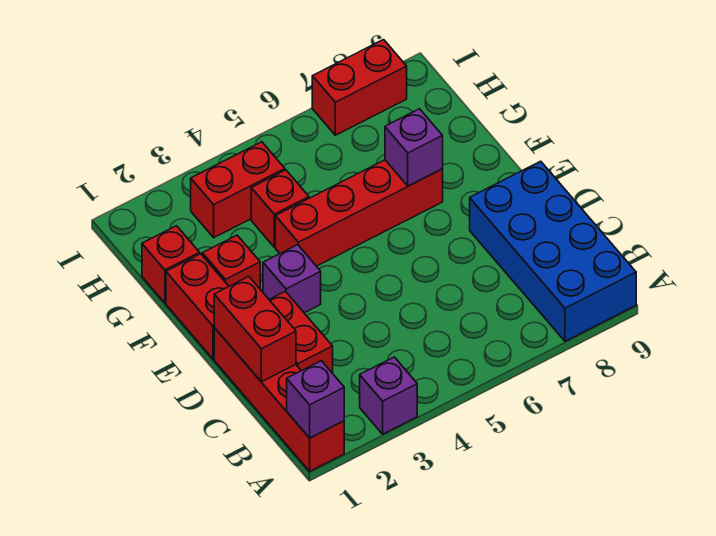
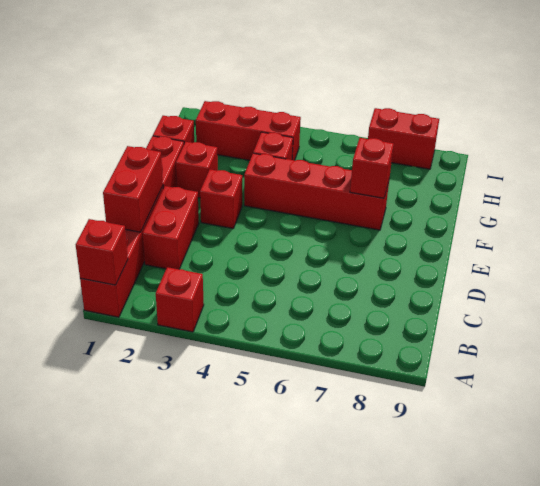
purple 1x1 brick [287,361,344,438] -> red 1x1 brick [76,219,128,285]
purple 1x1 brick [360,357,417,434] -> red 1x1 brick [156,267,204,332]
blue 2x4 brick [470,161,636,341] -> none
purple 1x1 brick [263,245,321,313] -> red 1x1 brick [200,169,242,228]
purple 1x1 brick [385,109,443,186] -> red 1x1 brick [350,138,394,198]
red 1x2 brick [191,142,285,238] -> red 1x3 brick [196,101,301,160]

